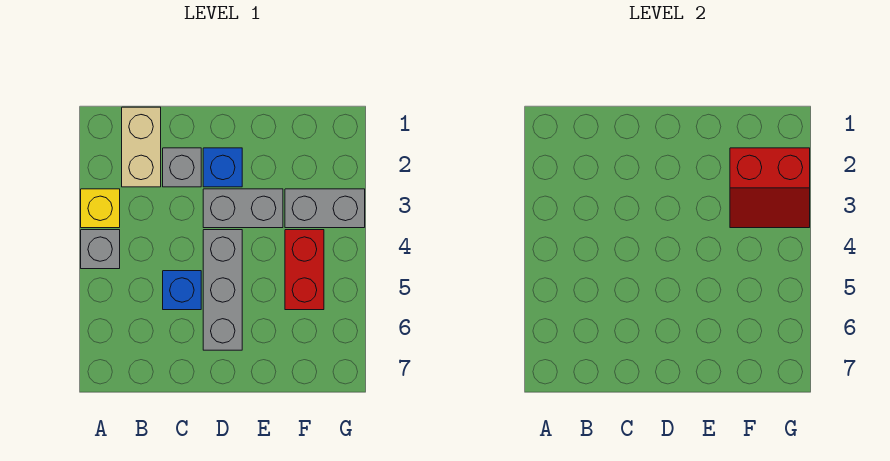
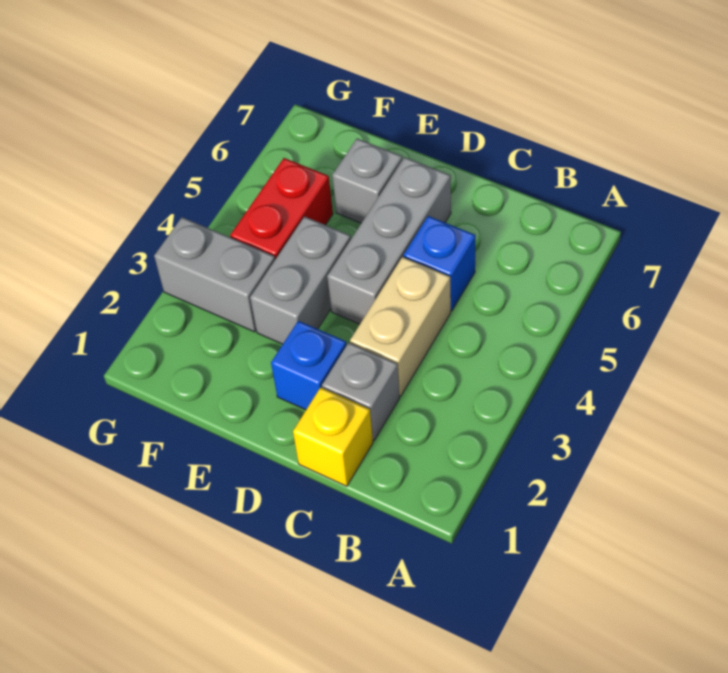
yellow 1x1 brick [81,189,120,228] -> yellow 1x1 brick moved to [293,387,373,486]
grey 1x1 brick [81,230,120,269] -> grey 1x1 brick moved to [332,138,402,223]
tan 1x2 brick [122,107,161,187] -> tan 1x2 brick moved to [350,257,451,396]
grey 1x2 brick [203,189,283,228] -> grey 1x2 brick turned to [250,217,351,344]
red 2x2 slope [730,148,810,228] -> none

